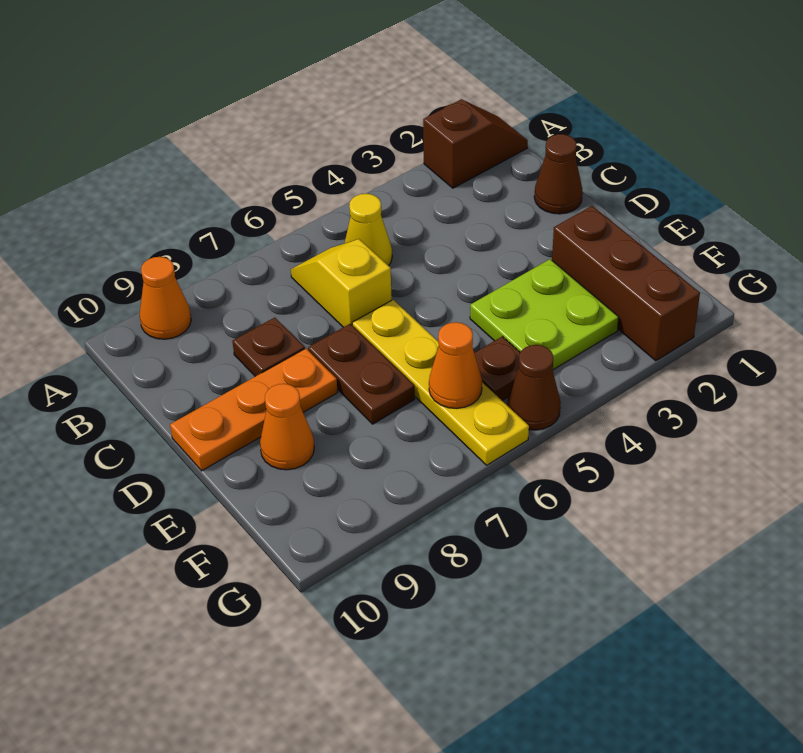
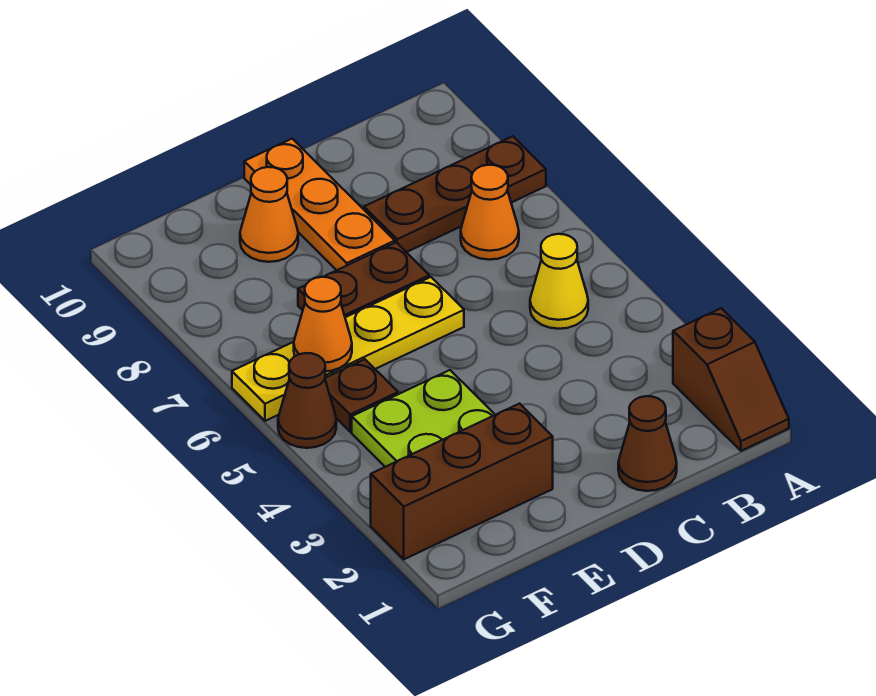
orange 1x1 cone [140,257,191,339] -> orange 1x1 cone moved to [461,165,519,260]
yellow 1x2 slope [291,239,392,327] -> none
brown 1x1 plate [232,318,305,376] -> brown 1x3 plate [364,136,546,252]

